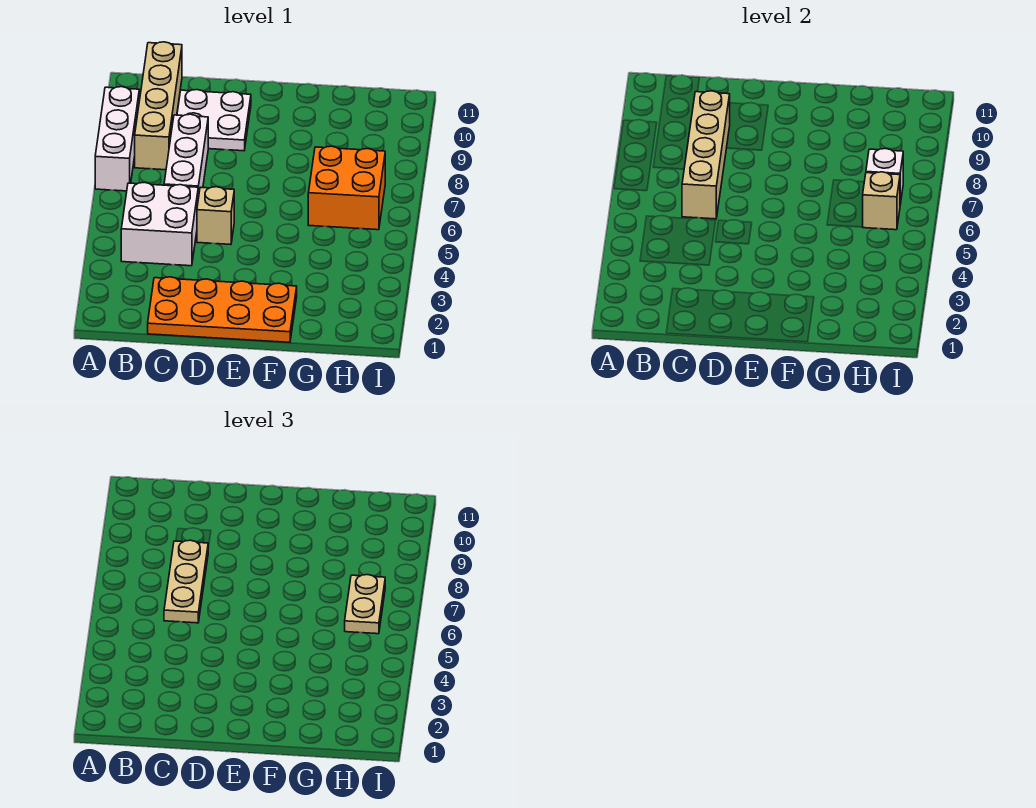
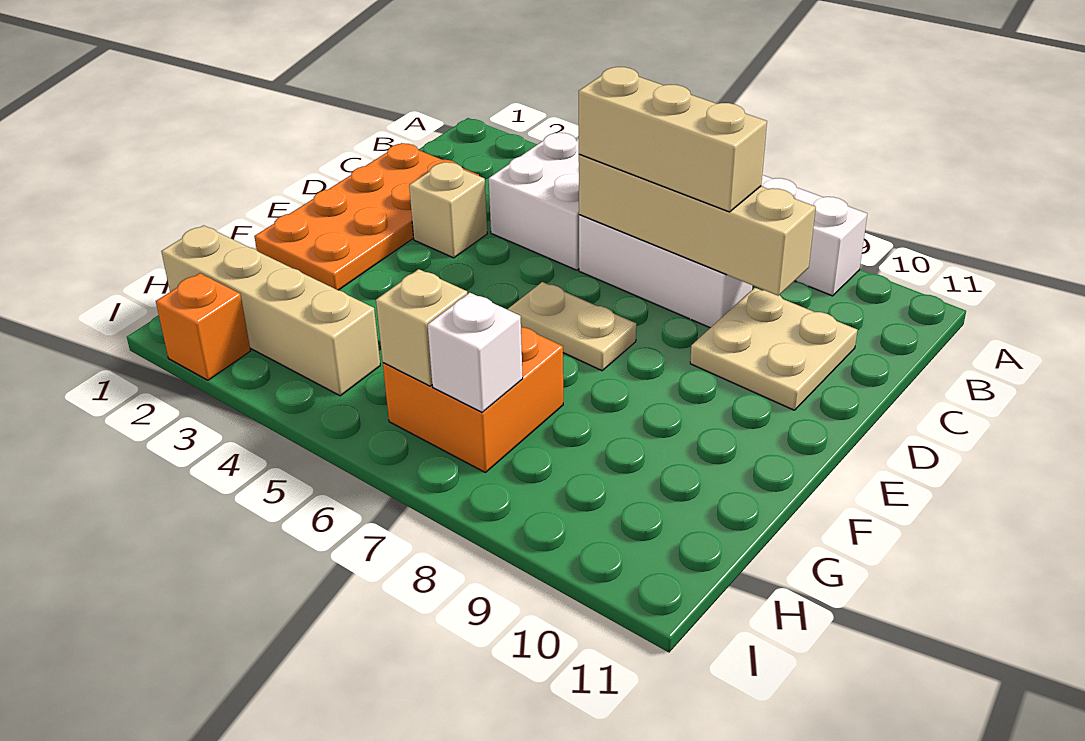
tan 1x4 brick [135,42,182,170] -> tan 1x4 brick moved to [161,225,380,396]
tan 1x3 plate [164,540,208,623] -> tan 1x3 brick [579,67,767,212]
white 2x2 plate [177,90,251,151] -> tan 2x2 plate [690,288,857,410]
tan 1x1 brick [197,187,234,244] -> tan 1x1 brick moved to [409,162,487,258]
tan 1x2 plate [345,575,385,634] -> tan 1x2 plate moved to [508,282,636,371]
none -> orange 1x1 brick [156,273,251,380]

